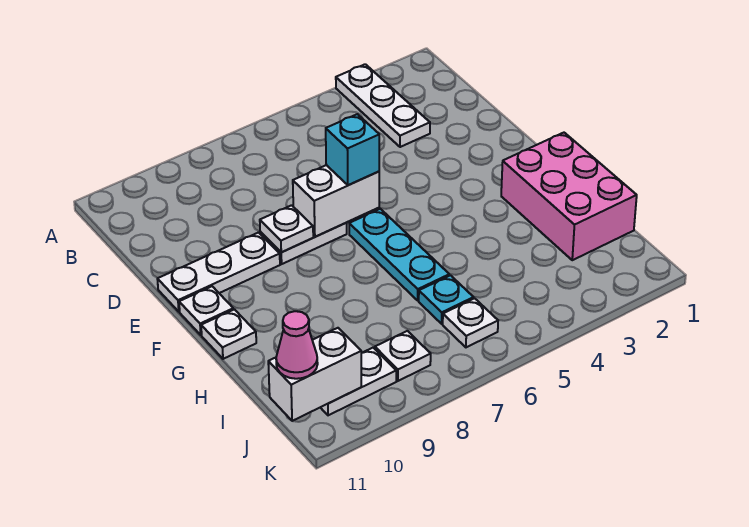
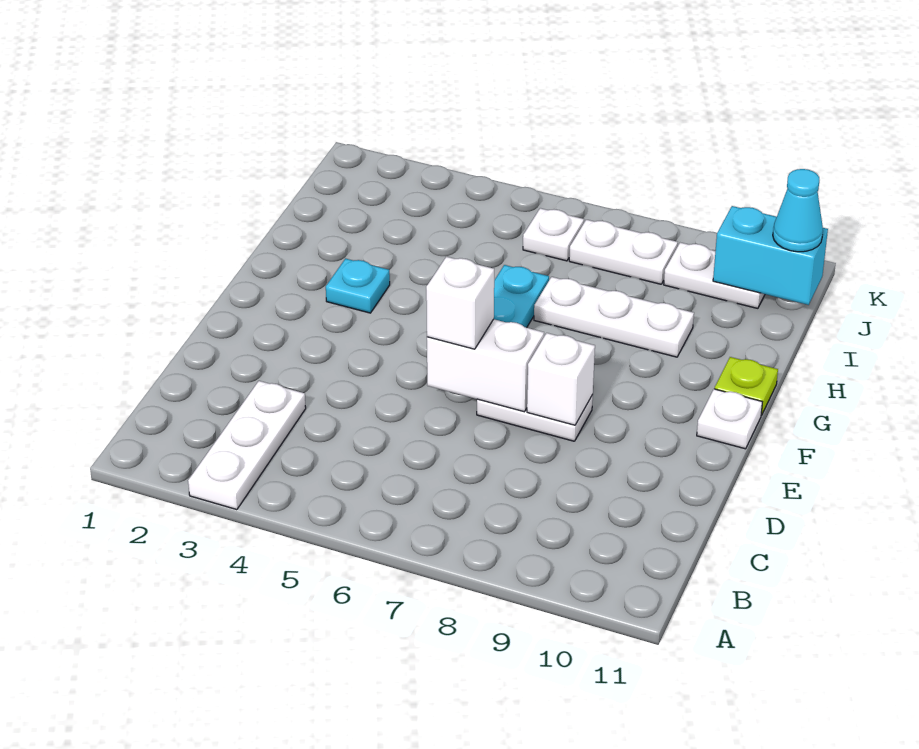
cyan 1x1 brick [326,114,379,185] -> white 1x1 brick [426,257,494,349]
white 1x1 plate [260,205,313,252] -> white 1x1 brick [527,333,595,425]
white 1x3 plate [157,233,280,312] -> white 1x3 plate moved to [534,277,694,357]
pink 2x3 brick [501,133,637,260] -> none
white 1x1 plate [201,309,256,359] -> lime 1x1 plate [714,357,778,415]
cyan 1x1 plate [419,275,474,324] -> cyan 1x1 plate moved to [326,259,390,313]
white 1x1 plate [375,331,431,381] -> white 1x2 plate [569,220,678,284]
white 1x2 brick [268,328,361,421] -> cyan 1x2 brick [713,206,828,305]
pink 1x1 cone [276,311,318,379] -> cyan 1x1 cone [773,169,823,252]

